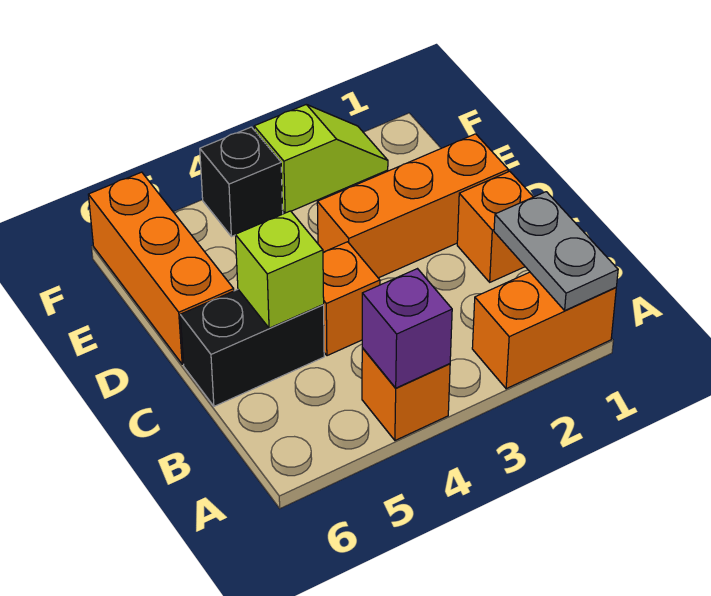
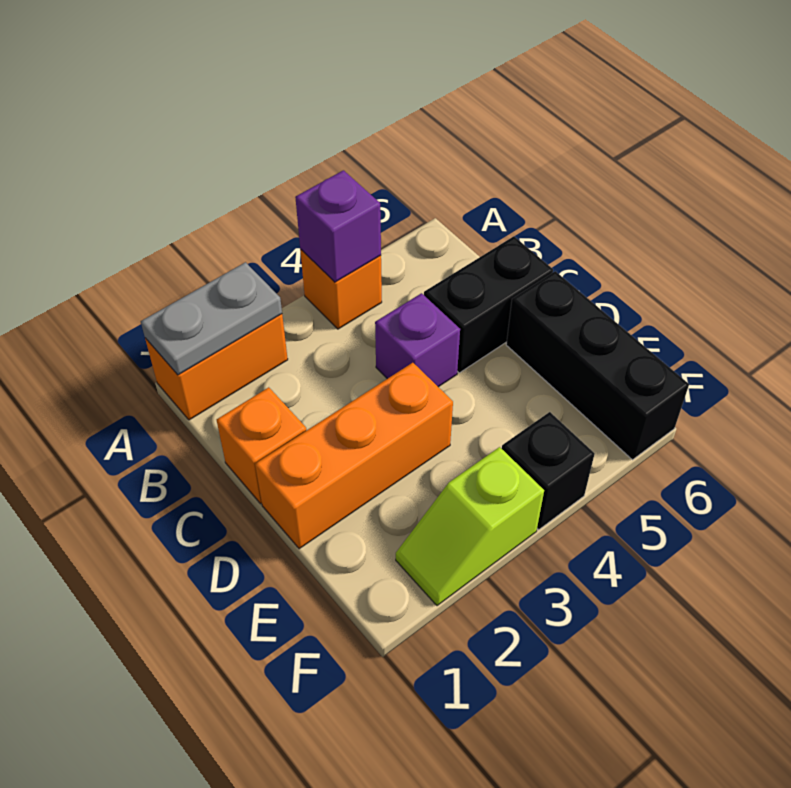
grey 1x2 plate [494,192,618,310] -> grey 1x2 plate turned to [141,262,282,375]
orange 1x1 brick [323,242,380,356] -> purple 1x1 brick [375,293,460,387]
lime 1x1 brick [235,211,324,328] -> none
orange 1x3 brick [88,172,234,364] -> black 1x3 brick [506,271,689,460]

